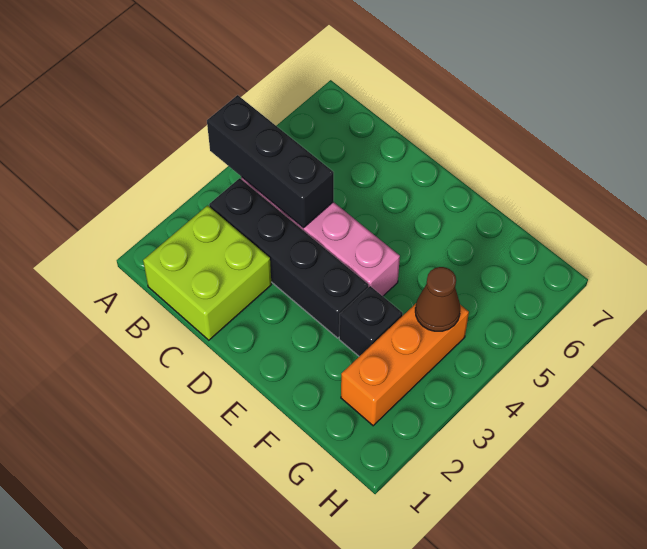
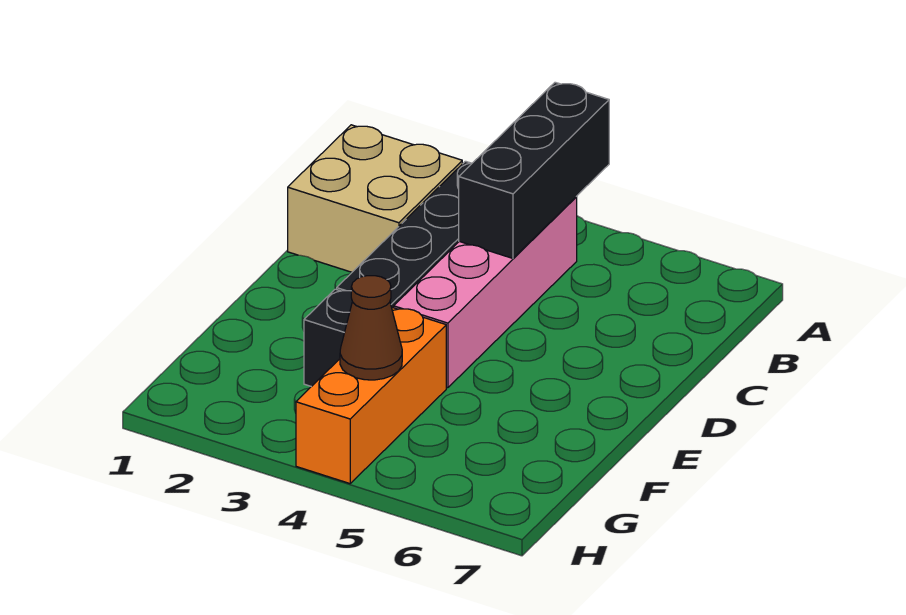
lime 2x2 brick [143,206,271,340] -> tan 2x2 brick [288,125,462,272]
orange 1x3 brick [341,304,469,426] -> orange 1x3 brick turned to [296,308,446,484]

